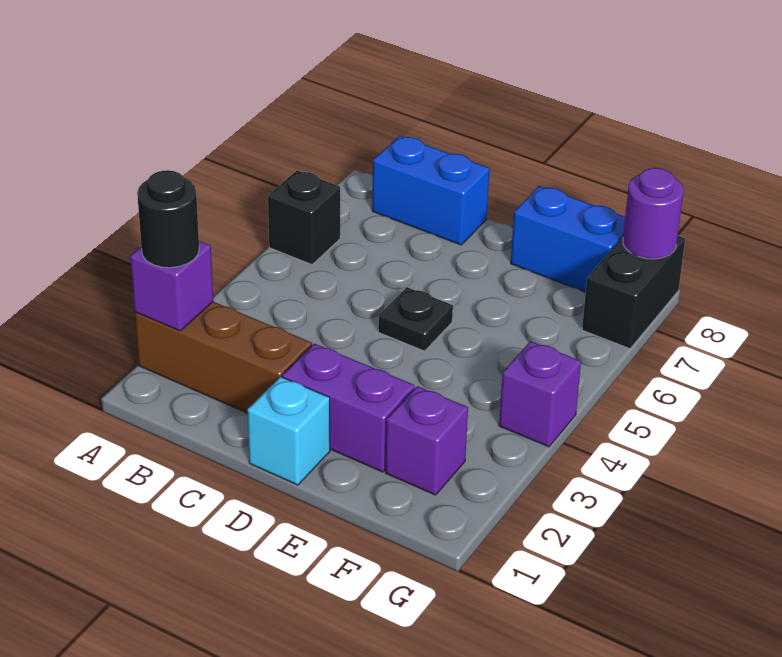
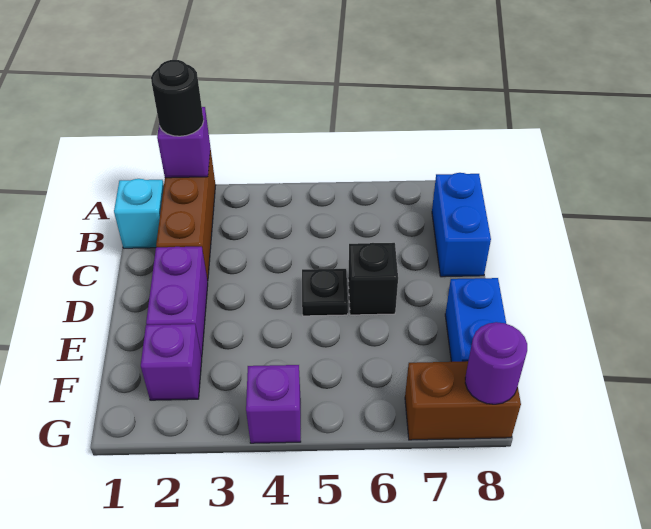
black 1x1 brick [268,170,340,265] -> black 1x1 brick moved to [348,243,398,315]
cyan 1x1 brick [247,377,330,485] -> cyan 1x1 brick moved to [114,179,164,248]
black 1x2 brick [582,236,685,349] -> brown 1x2 brick [405,361,521,440]

